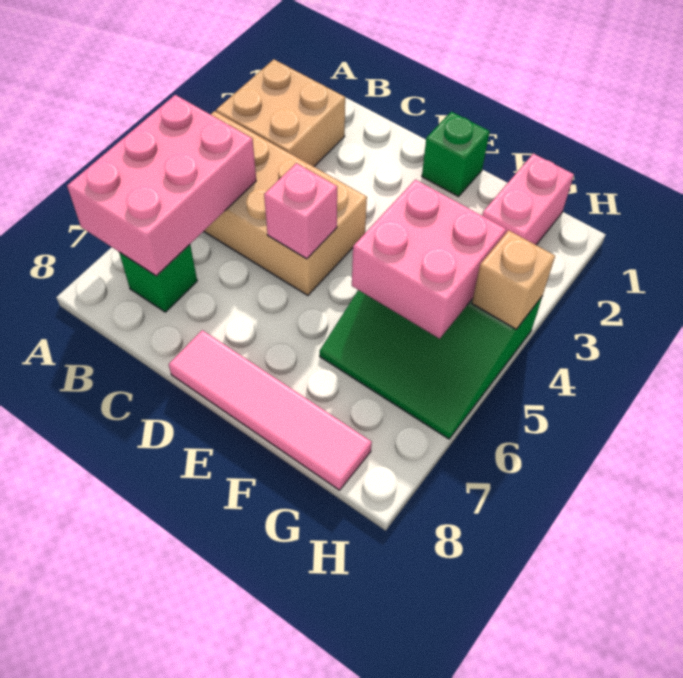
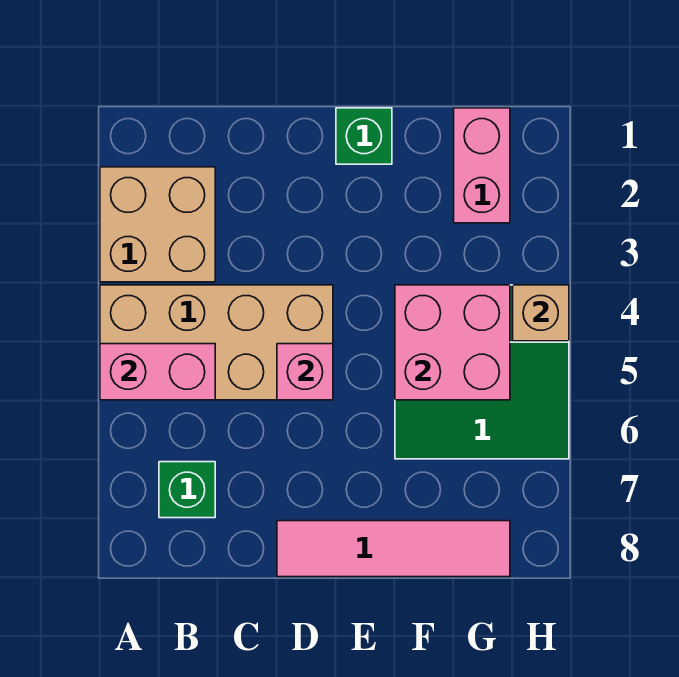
pink 2x3 brick [67,95,256,276] -> pink 1x2 brick [100,344,215,400]

